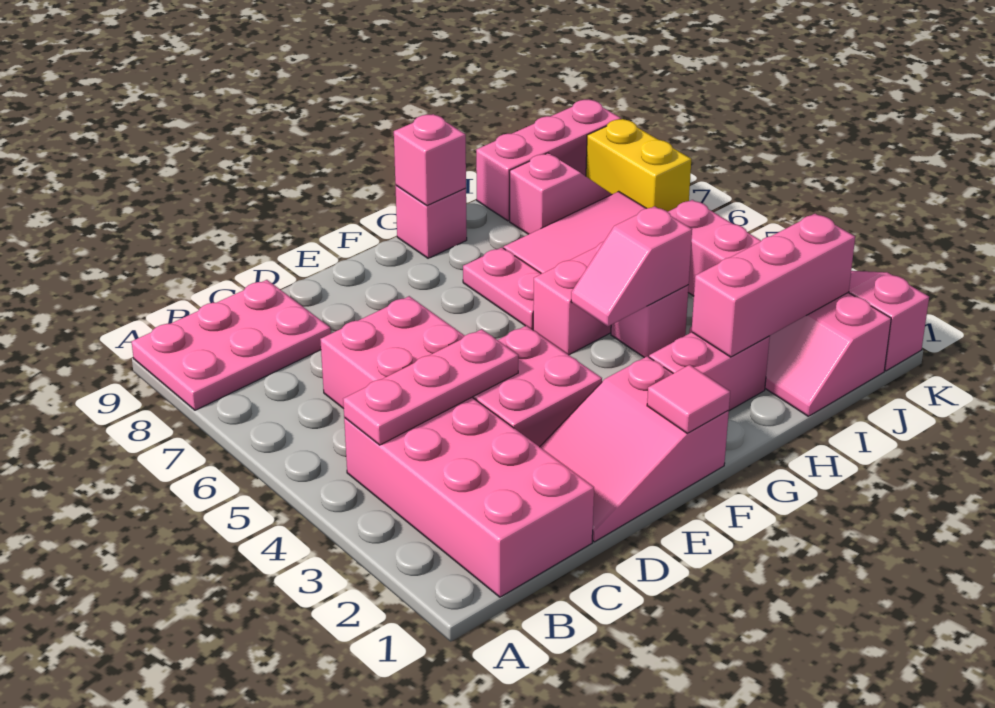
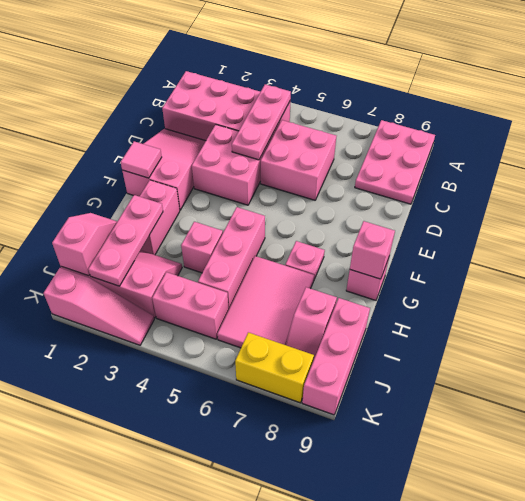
pink 1x2 slope [571,206,692,326] -> pink 1x2 slope moved to [52,213,117,276]
pink 1x2 plate [463,247,541,329] -> pink 1x1 plate [285,241,325,279]
pink 1x3 brick [692,214,855,357] -> pink 1x3 plate [88,195,163,286]

